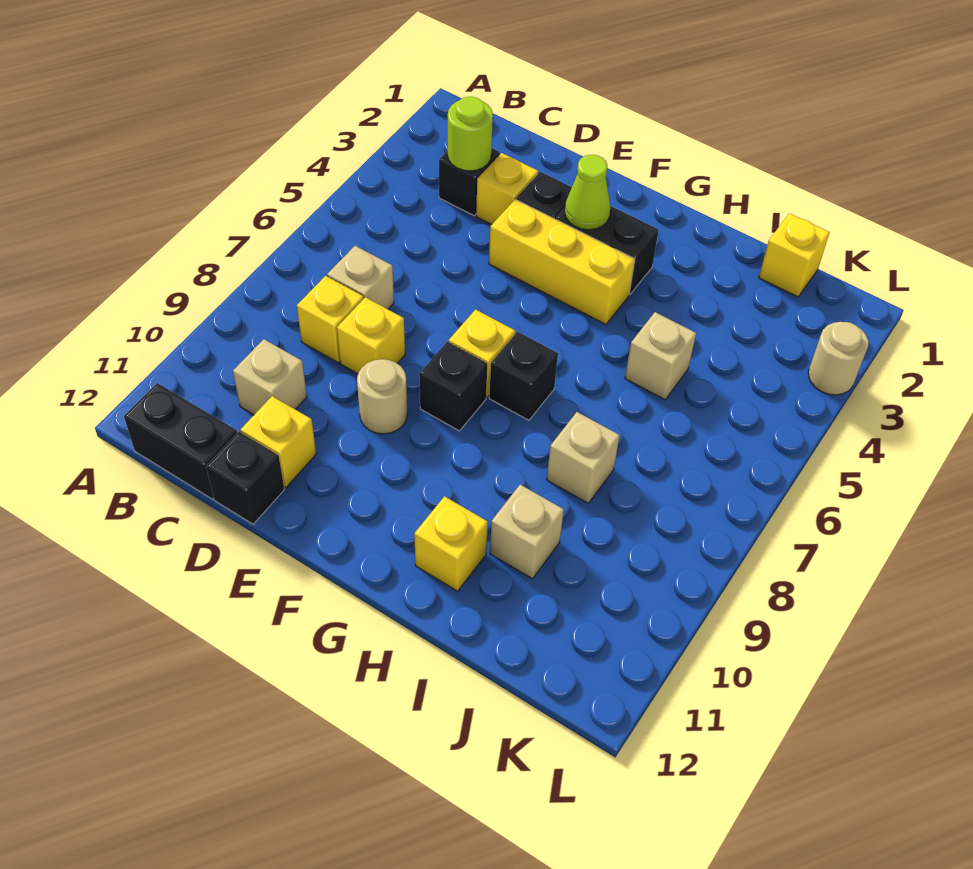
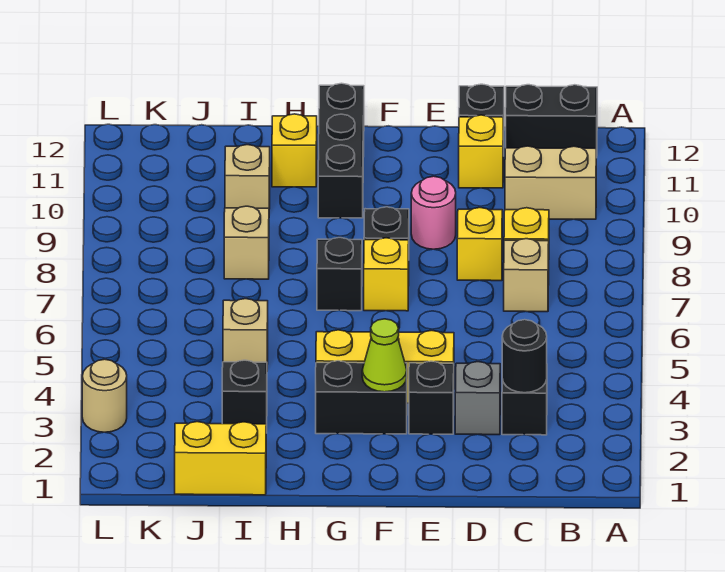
lime 1x1 round brick [448,97,493,171] -> black 1x1 round brick [502,320,547,393]
tan 1x1 brick [233,339,307,415] -> tan 1x2 brick [505,146,596,219]
yellow 1x1 brick [476,153,538,225] -> grey 1x1 brick [455,362,500,435]
tan 1x1 round brick [357,359,408,434] -> pink 1x1 round brick [411,176,456,249]
none -> black 1x3 brick [318,83,364,218]
none -> black 1x1 brick [222,360,267,433]
yellow 1x1 brick [759,213,830,297] -> yellow 1x2 brick [175,422,266,495]

